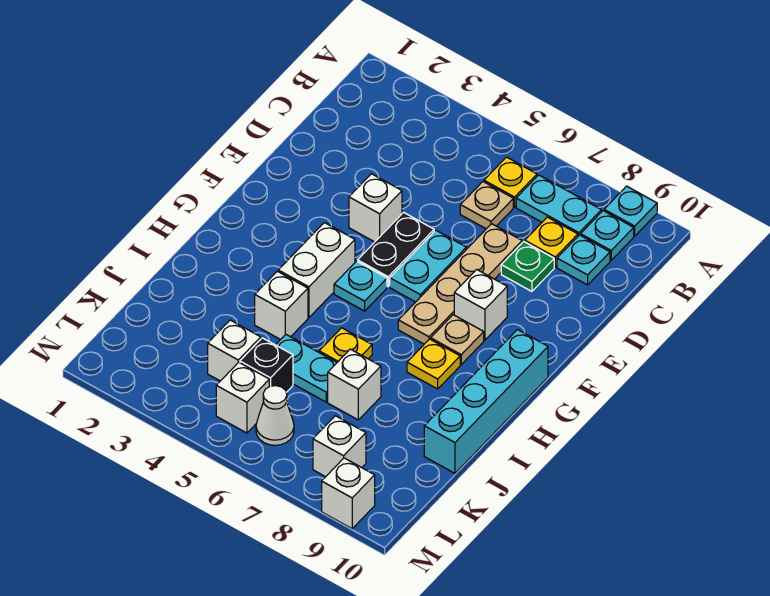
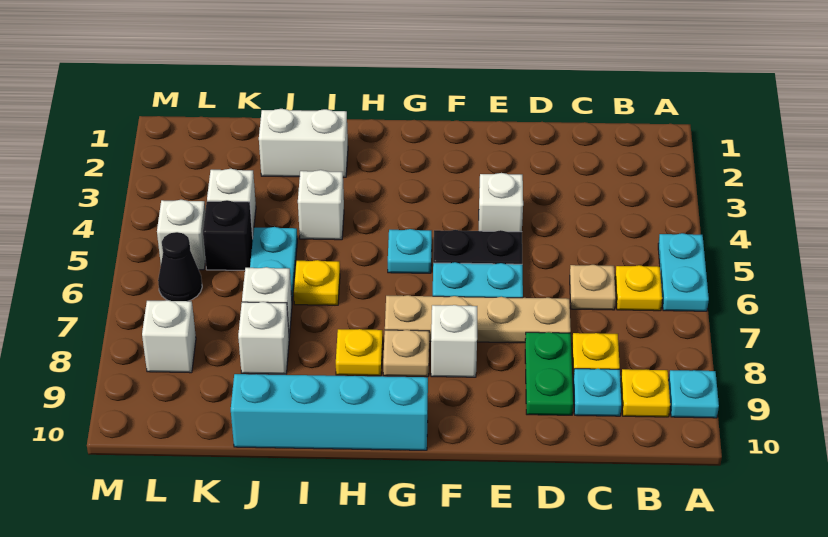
cyan 1x2 plate [516,175,601,236] -> cyan 1x2 plate moved to [658,233,709,311]
cyan 1x1 plate [581,211,634,260] -> yellow 1x1 plate [621,369,670,417]
green 1x1 plate [501,242,554,291] -> green 1x2 plate [525,332,573,415]
white 1x2 brick [278,223,355,318] -> white 1x2 brick moved to [259,109,348,177]
white 1x1 cone [256,386,294,445] -> black 1x1 cone [158,232,202,301]
white 1x1 brick [322,458,375,529] -> white 1x1 brick moved to [238,302,289,374]

